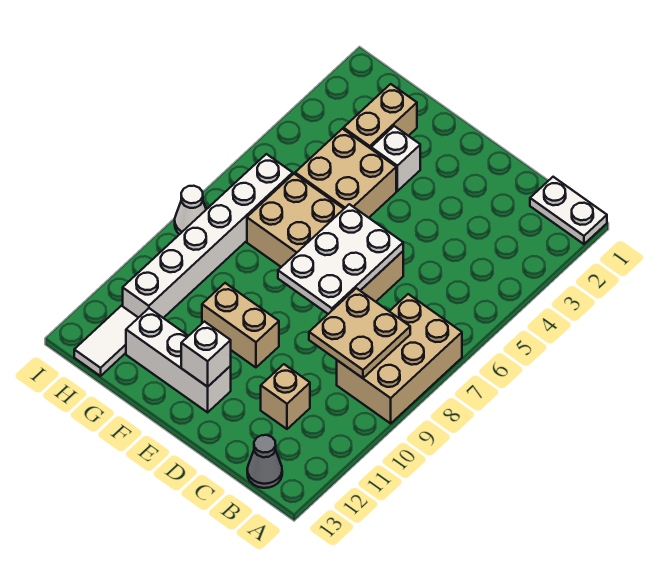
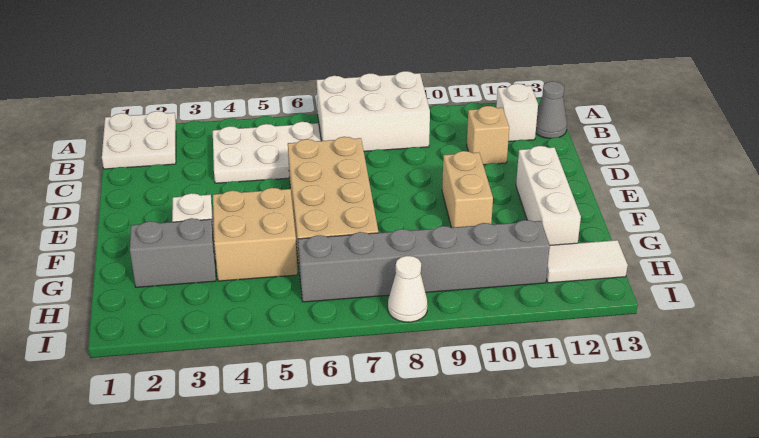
white 1x2 plate [530,177,607,244] -> white 2x2 plate [102,111,176,169]
tan 2x3 brick [337,294,462,423] -> white 2x3 brick [317,71,430,151]
tan 2x2 plate [309,288,410,378] -> none
white 2x3 plate [278,204,403,314] -> white 2x3 plate moved to [213,122,321,183]
white 1x1 brick [181,322,231,387] -> white 1x1 brick moved to [496,84,538,142]
tan 1x2 brick [343,84,417,149] -> grey 1x2 brick [130,218,216,287]
white 1x6 brick [123,154,293,318] -> grey 1x6 brick [298,220,550,302]

